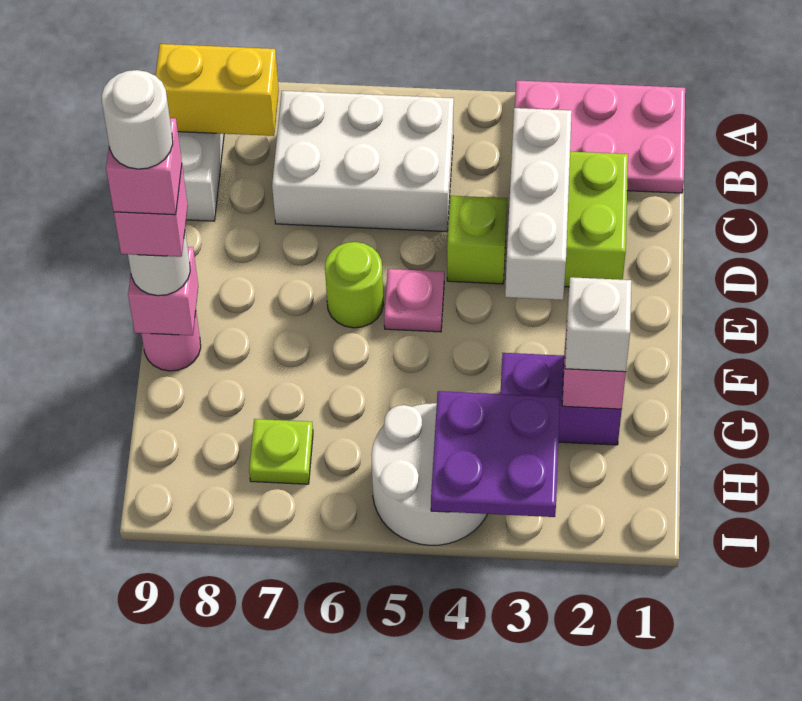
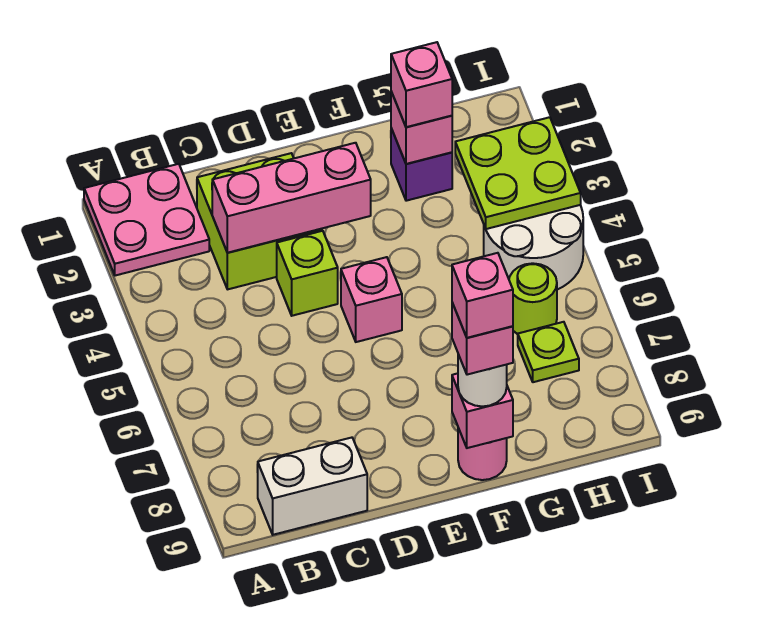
pink 2x3 plate [515,80,685,193] -> pink 2x2 plate [84,164,209,276]
white 2x3 brick [272,91,454,232] -> none
yellow 1x2 brick [156,44,279,136] -> none
white 1x3 brick [505,108,572,300] -> pink 1x3 brick [212,143,371,253]
pink 1x1 plate [384,269,444,332] -> pink 1x1 brick [341,257,402,342]
lime 1x1 round brick [325,242,383,328] -> lime 1x1 round brick moved to [509,263,557,334]
white 1x1 round brick [102,70,173,169] -> none
purple 1x2 brick [500,353,622,445] -> purple 1x1 brick [391,128,452,201]
white 1x1 brick [565,277,631,372] -> pink 1x1 brick [391,42,452,127]
purple 2x2 plate [431,391,560,517] -> lime 2x2 plate [455,117,581,229]

